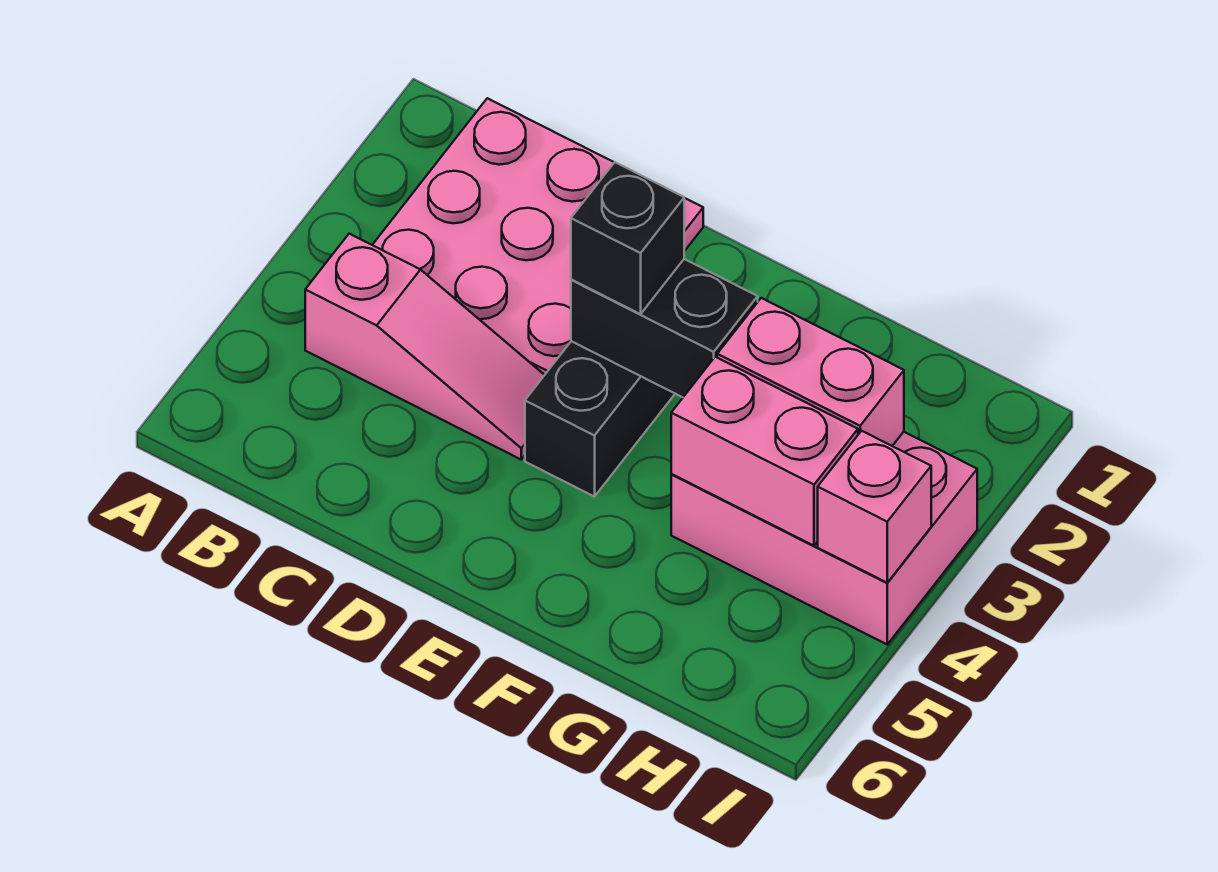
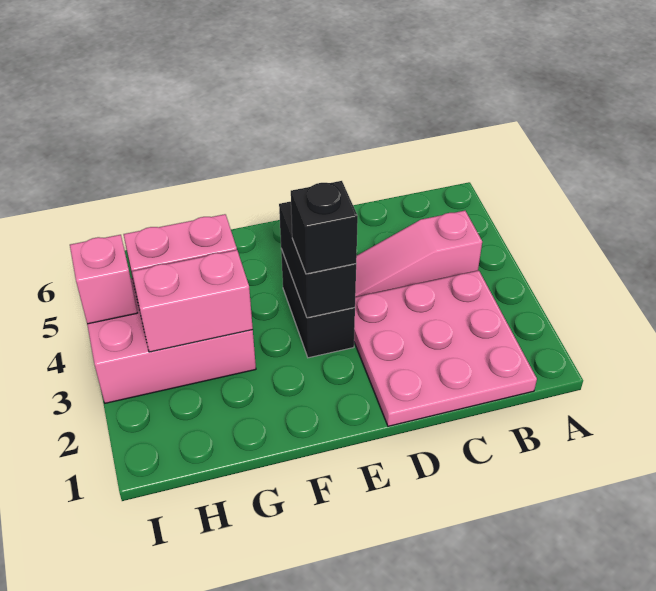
black 1x2 brick [571,259,758,397] -> black 1x2 brick turned to [279,202,356,318]

